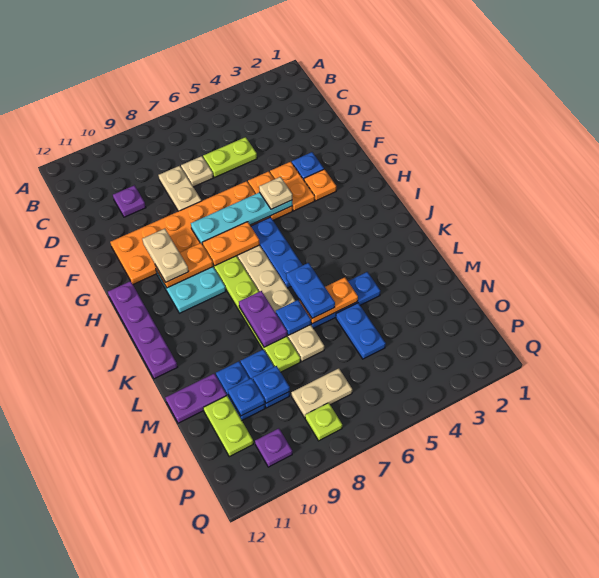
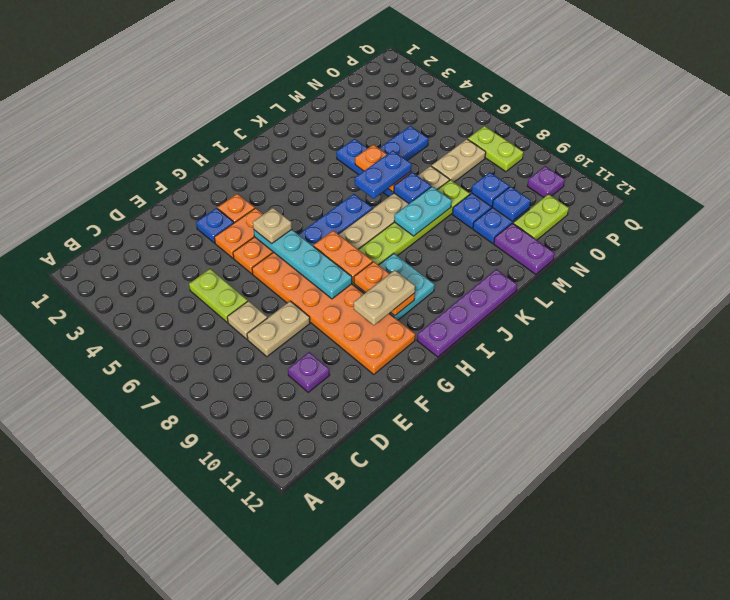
purple 1x2 plate [239,291,287,347] -> cyan 1x2 plate [394,186,452,236]
tan 1x2 plate [291,368,352,418] -> tan 1x2 plate turned to [431,139,486,182]
lime 1x1 plate [305,403,342,441] -> lime 1x2 plate [468,126,523,172]

